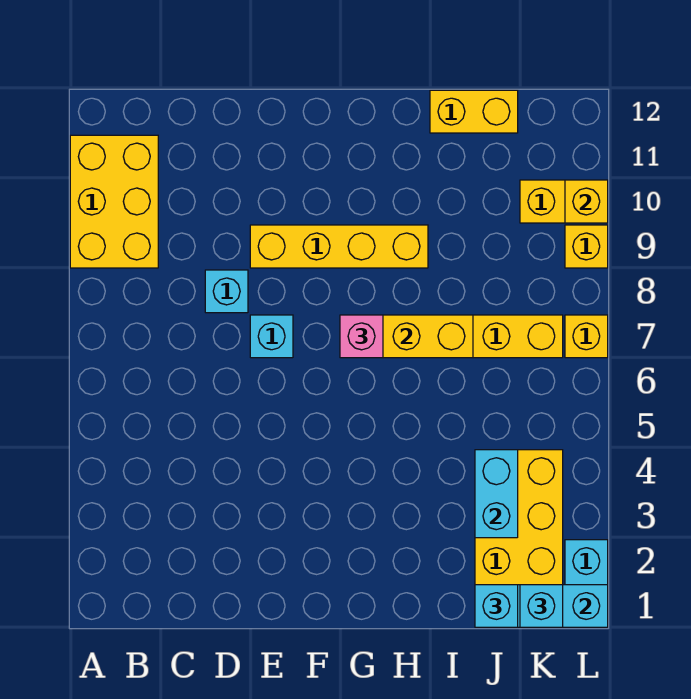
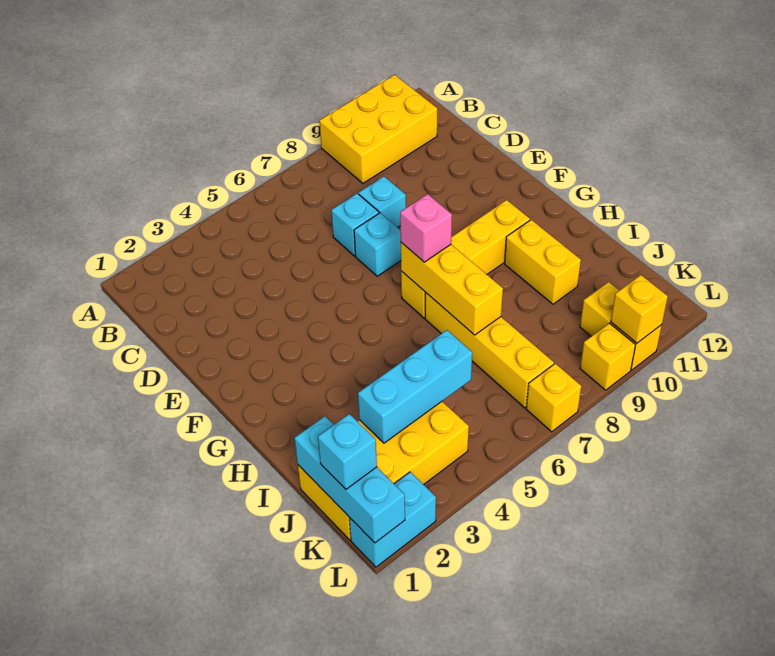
yellow 1x4 brick [250,225,428,268] -> yellow 1x4 brick turned to [401,200,530,318]
yellow 1x2 brick [430,90,518,133] -> yellow 1x2 brick moved to [505,220,581,304]
cyan 1x1 brick [475,585,518,627] -> cyan 1x1 brick moved to [331,193,379,256]
cyan 1x2 brick [475,450,518,538] -> cyan 1x3 brick [358,330,472,443]

